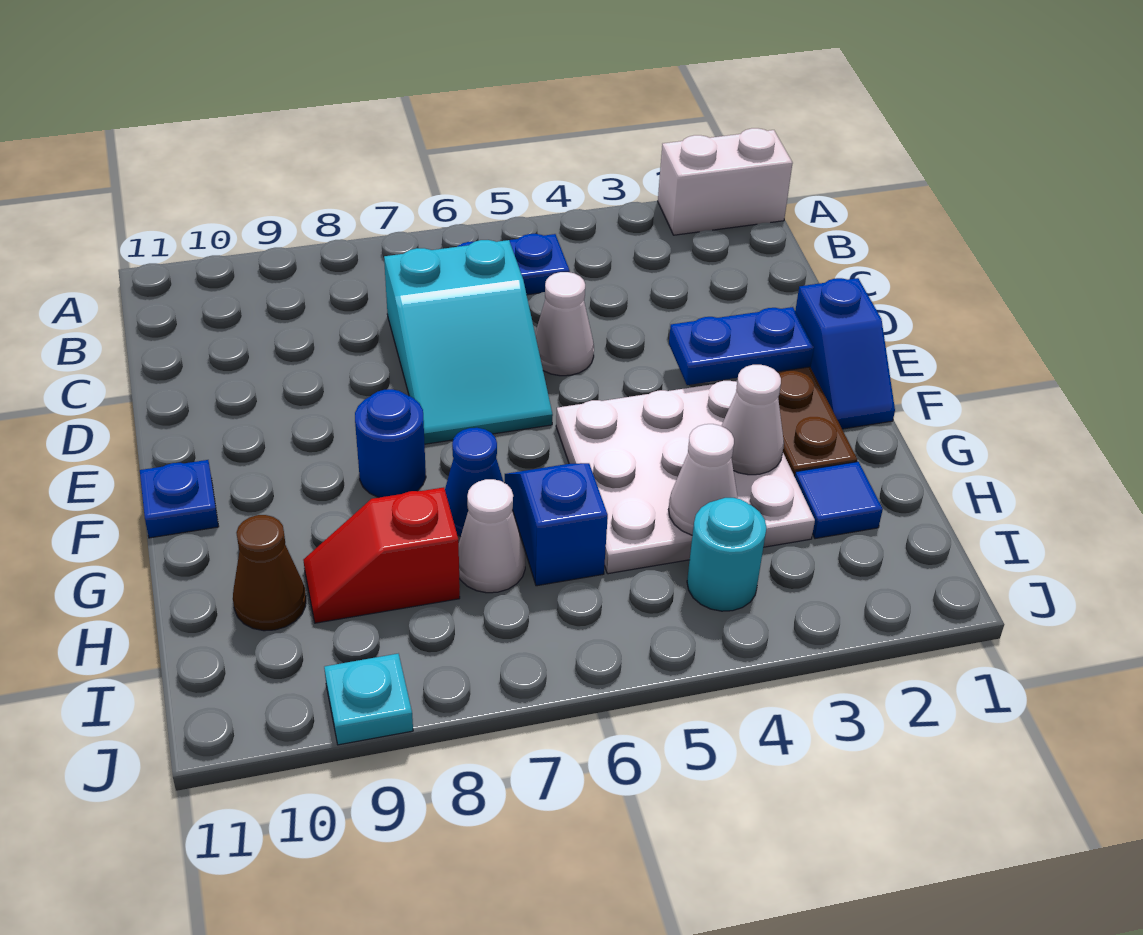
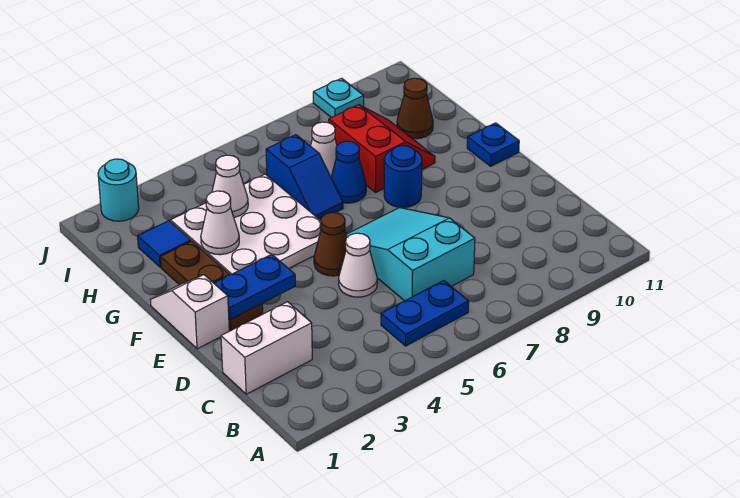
white 1x2 brick [658,128,793,235] -> white 1x2 brick moved to [221,302,312,394]
blue 1x2 slope [795,278,895,429] -> white 1x2 slope [151,275,229,349]
none -> brown 1x1 cone [314,212,347,276]
red 1x2 slope [303,487,460,623] -> red 2x2 slope [329,105,435,193]
cyan 1x1 round brick [687,498,767,611] -> cyan 1x1 round brick moved to [98,159,139,221]

